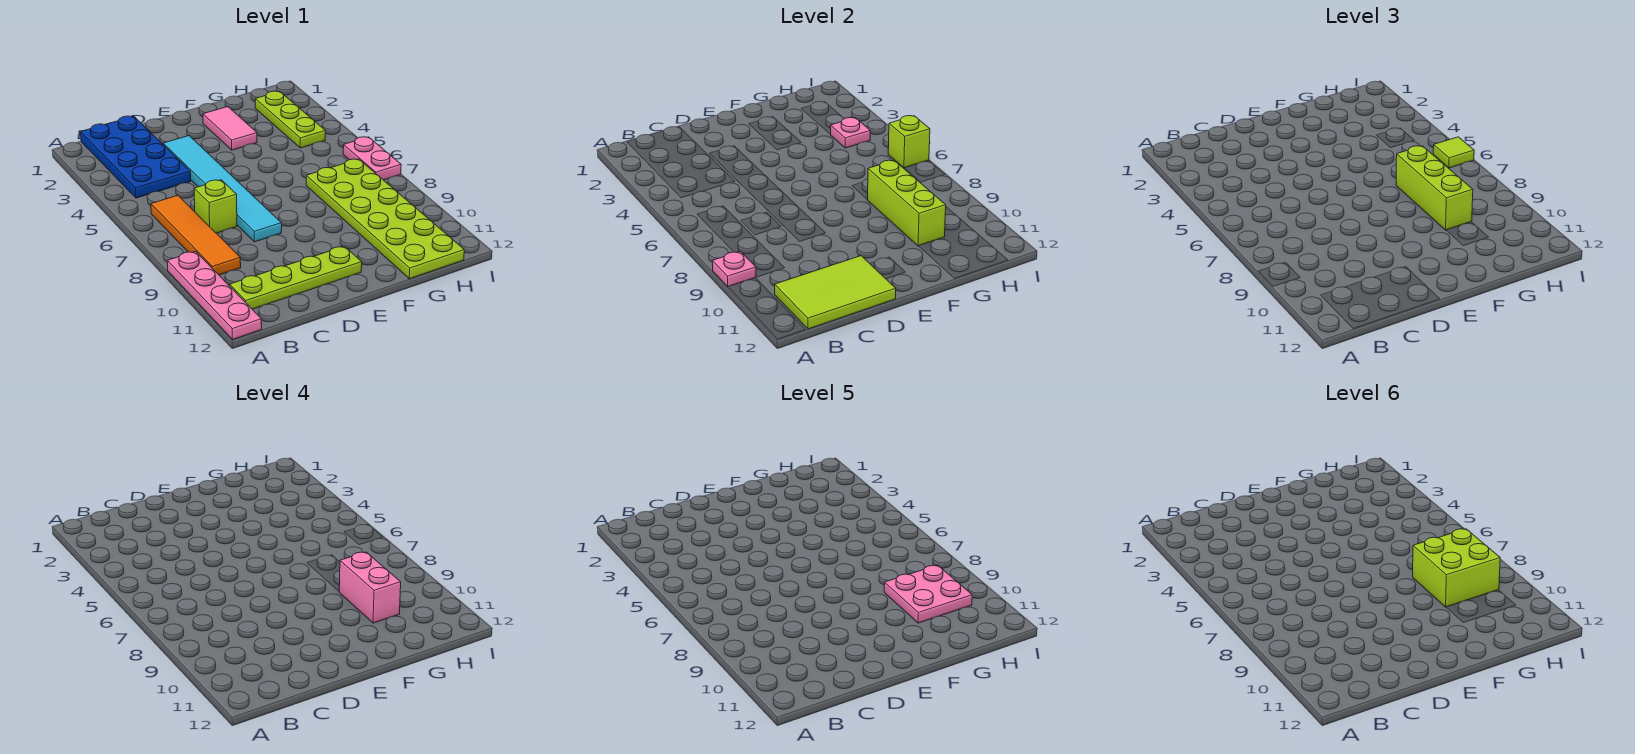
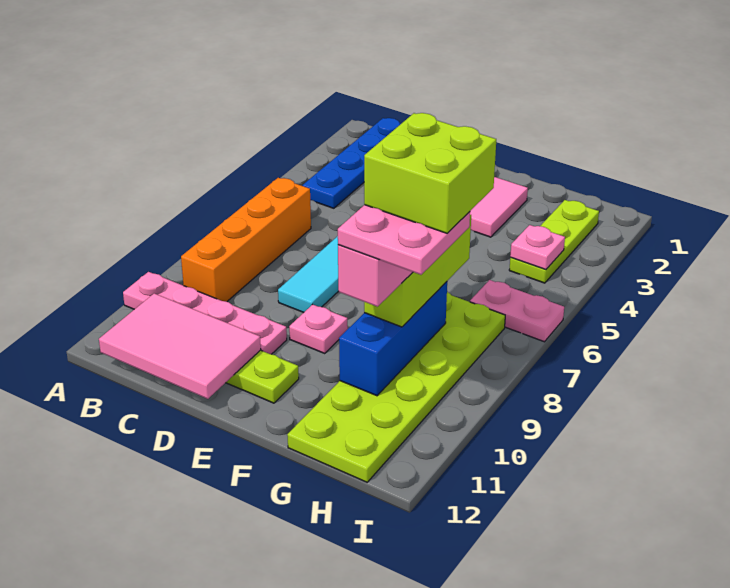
pink 1x4 plate [167,251,262,340] -> pink 1x4 plate turned to [123,272,287,354]
pink 1x1 plate [712,251,756,287] -> pink 1x1 plate moved to [289,305,348,353]
blue 2x4 plate [81,116,191,198] -> blue 1x4 plate [302,118,400,208]
orange 1x4 tile [151,195,241,275] -> orange 1x4 brick [181,178,311,302]
lime 2x3 tile [775,256,896,329] -> pink 2x3 tile [99,293,261,399]
lime 1x1 brick [194,180,237,233] -> none
lime 1x3 brick [868,160,946,246] -> blue 1x3 brick [339,282,447,396]
pink 1x2 plate [343,137,401,180] -> pink 1x2 plate turned to [470,280,564,342]
lime 1x1 brick [888,116,930,168] -> none
lime 1x1 tile [1433,137,1474,168] -> none

